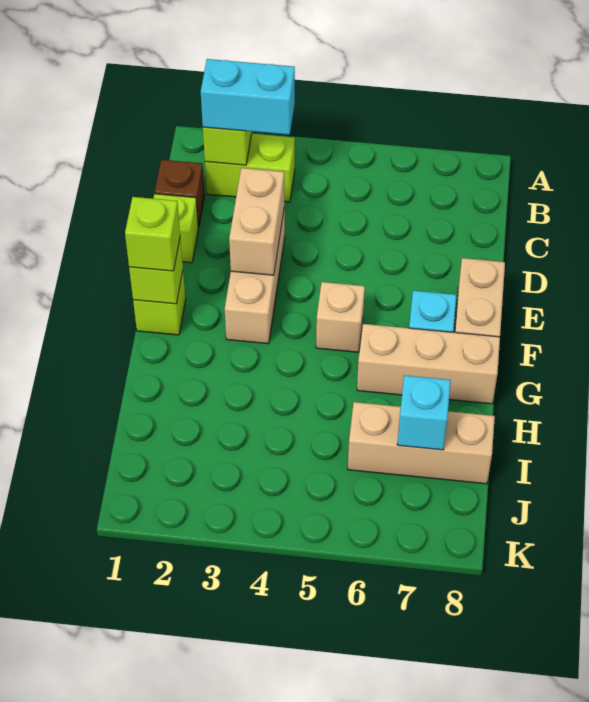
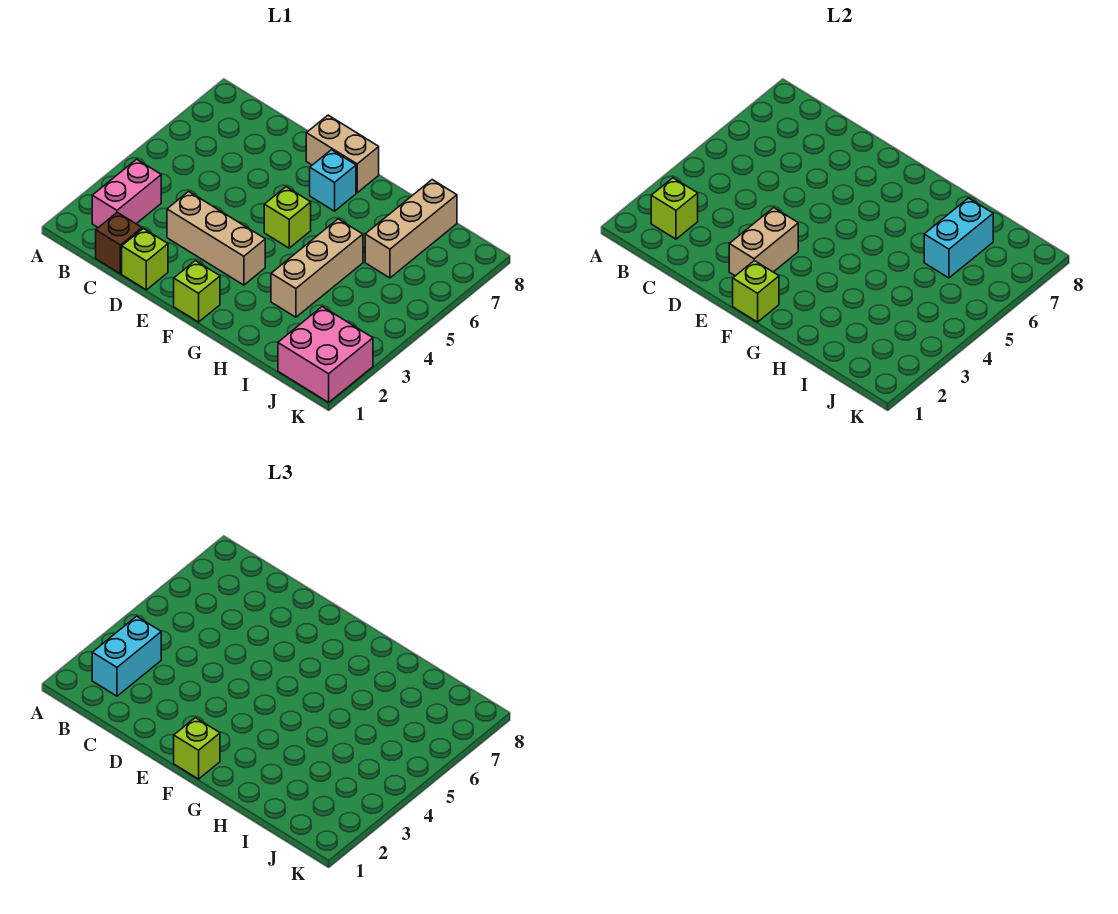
lime 1x2 brick [205,134,295,202] -> pink 1x2 brick [92,159,161,228]
tan 1x2 brick [229,168,284,275] -> tan 1x2 brick turned to [729,208,798,276]
tan 1x1 brick [316,282,365,352] -> lime 1x1 brick [264,187,311,248]
tan 1x3 brick [357,324,500,404] -> tan 1x3 brick moved to [271,219,363,317]
cyan 1x1 brick [397,375,451,450] -> cyan 1x2 brick [924,198,993,278]
none -> pink 2x2 brick [278,307,373,402]

